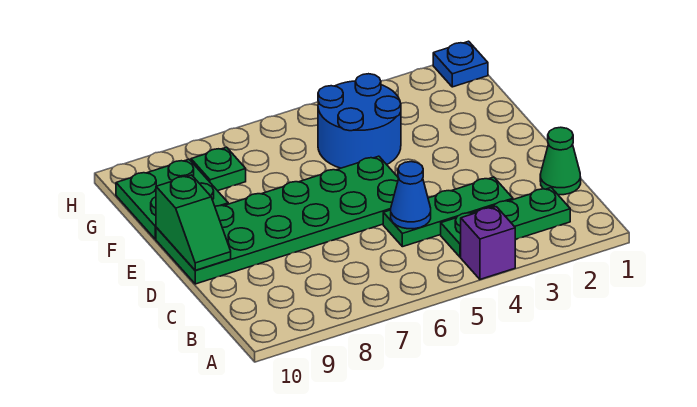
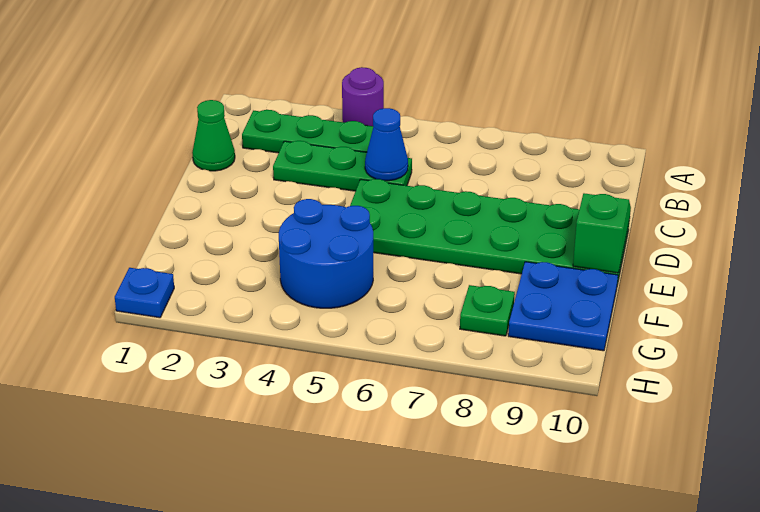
purple 1x1 brick [461,207,515,279] -> purple 1x1 round brick [342,67,384,126]
green 2x2 plate [116,159,228,239] -> blue 2x2 plate [508,262,618,351]

